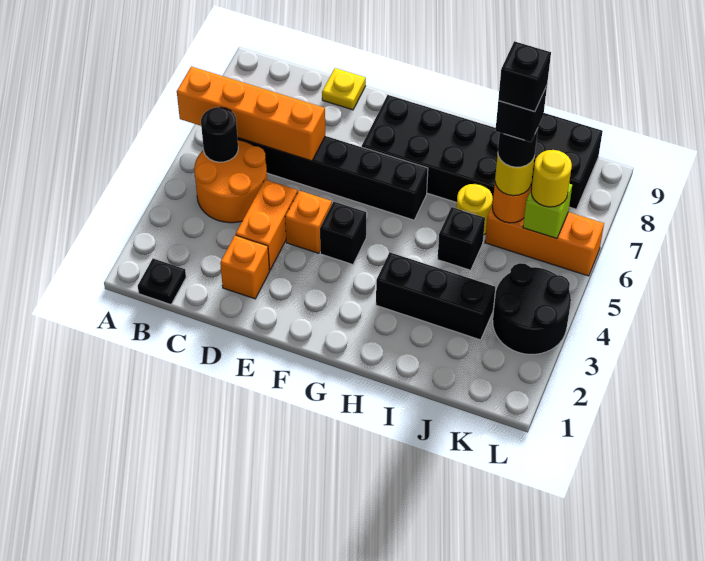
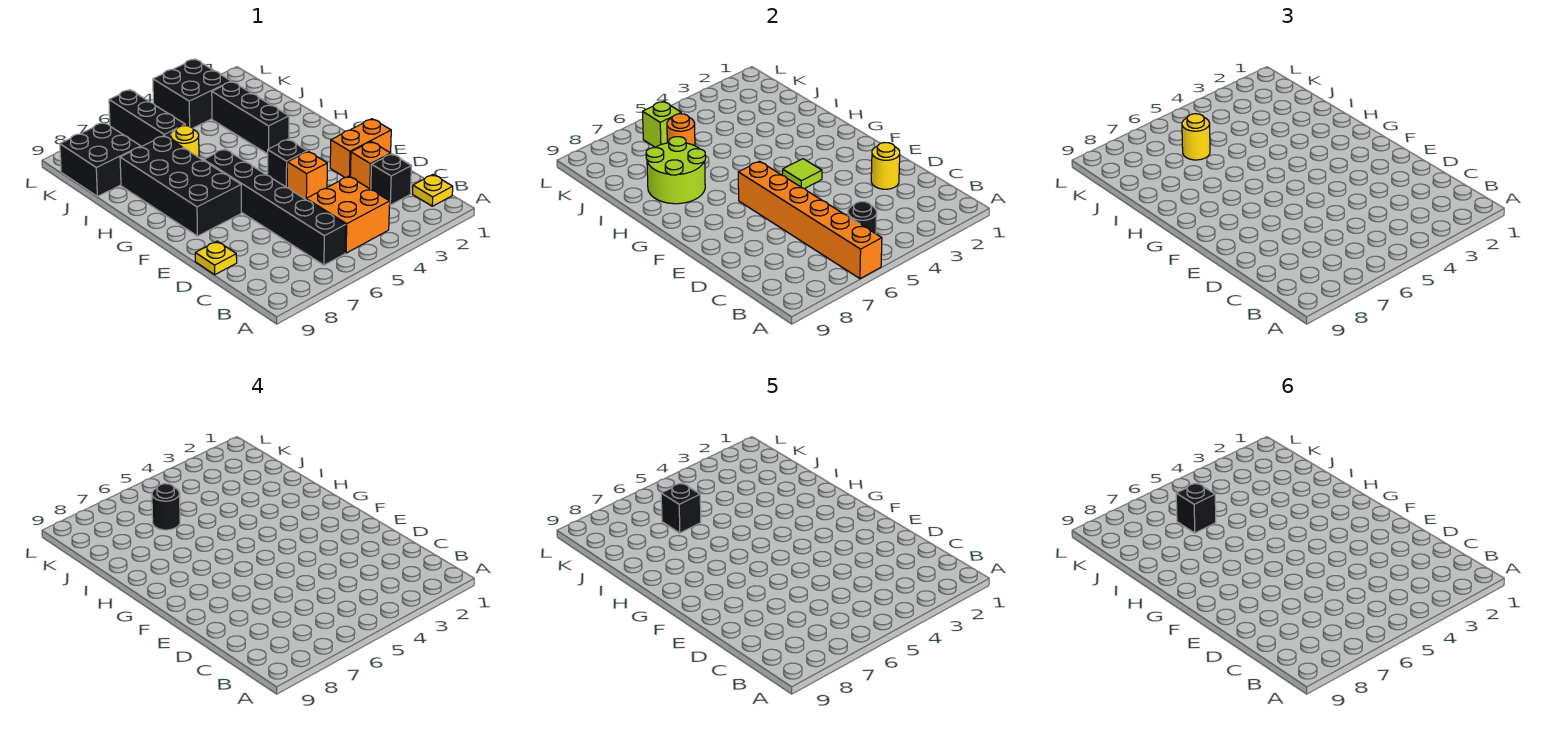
orange 1x4 brick [177,66,325,161] -> orange 1x6 brick [738,161,882,279]
black 1x1 plate [138,259,186,305] -> yellow 1x1 plate [413,175,453,206]
orange 2x2 round brick [194,140,267,223] -> orange 2x2 brick [306,176,390,253]
orange 1x2 brick [236,180,297,270] -> orange 1x2 brick moved to [330,119,391,178]
none -> lime 1x1 tile [782,159,822,189]
none -> lime 2x2 round brick [646,137,706,204]
black 1x1 brick [438,207,485,270] -> black 1x1 brick moved to [371,154,412,205]
orange 1x3 brick [485,206,604,276] -> black 1x3 brick [109,90,185,147]
black 2x2 round brick [493,263,571,354] -> black 2x2 brick [153,59,231,128]
yellow 1x1 round brick [531,150,572,207] -> yellow 1x1 round brick moved to [871,143,900,189]

